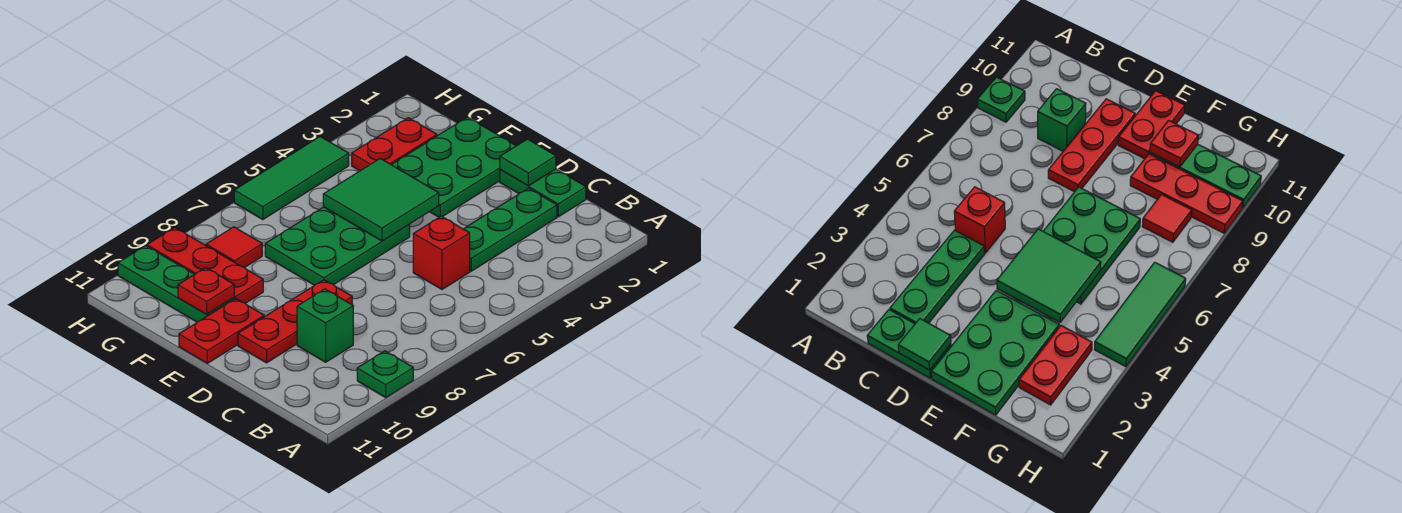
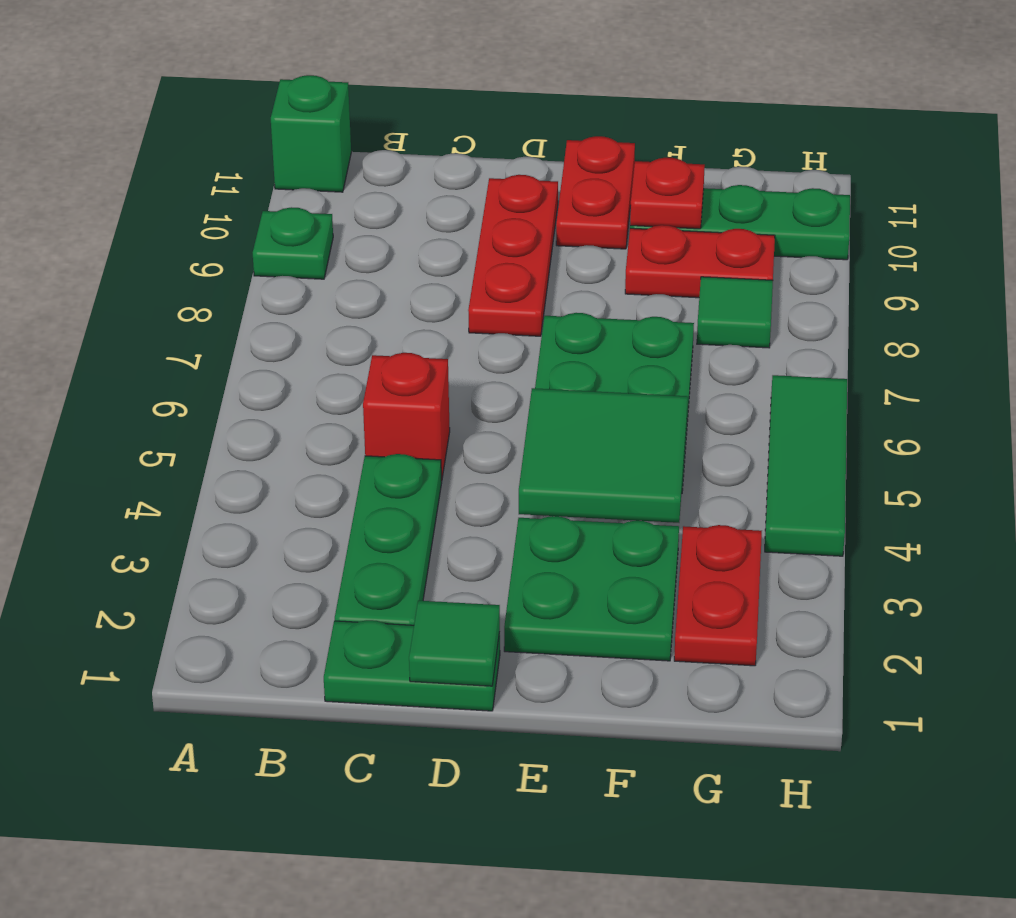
green 1x1 brick [297,289,353,362] -> green 1x1 brick moved to [271,75,351,192]
green 2x3 plate [392,117,516,217] -> green 2x2 plate [504,516,679,661]
red 1x3 plate [147,227,263,303] -> red 1x2 plate [625,225,775,298]
red 1x1 tile [206,227,262,268] -> green 1x1 tile [697,277,773,348]

